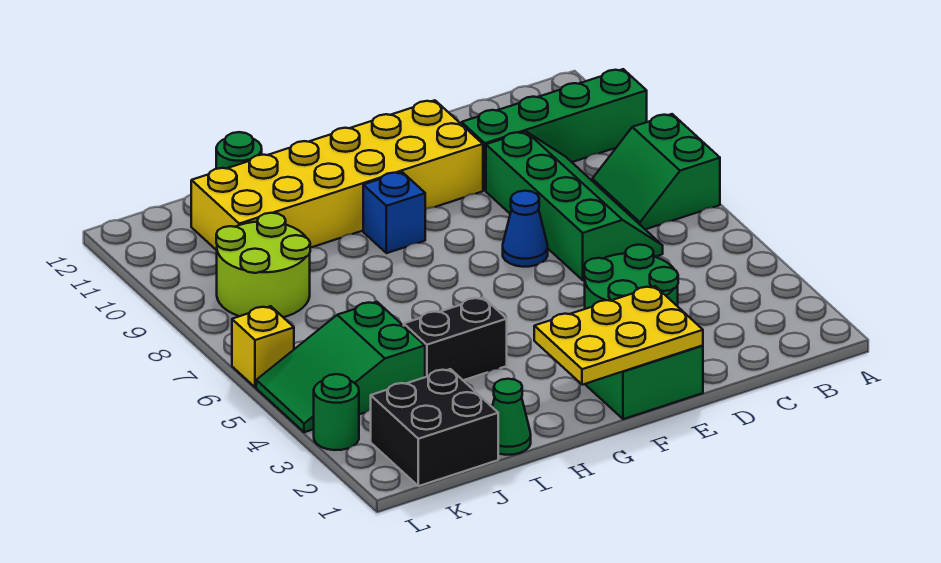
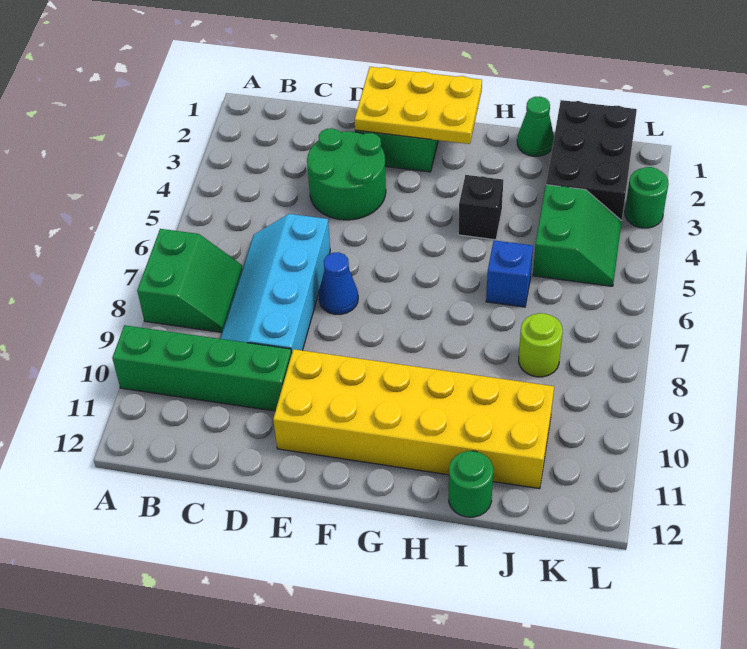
green 2x4 slope [486,131,663,280] -> cyan 2x4 slope [220,214,330,353]
blue 1x1 brick [363,172,425,253] -> blue 1x1 brick moved to [486,240,533,307]
black 1x2 brick [404,297,507,380] -> black 1x1 brick [458,175,503,240]
black 2x2 brick [371,369,498,486] -> black 2x3 brick [546,100,637,221]
green 2x3 slope [256,302,425,432] -> green 2x2 slope [533,185,622,286]
lime 2x2 round brick [216,213,310,317] -> lime 1x1 round brick [519,313,563,377]
yellow 1x1 brick [232,306,294,387] -> none

